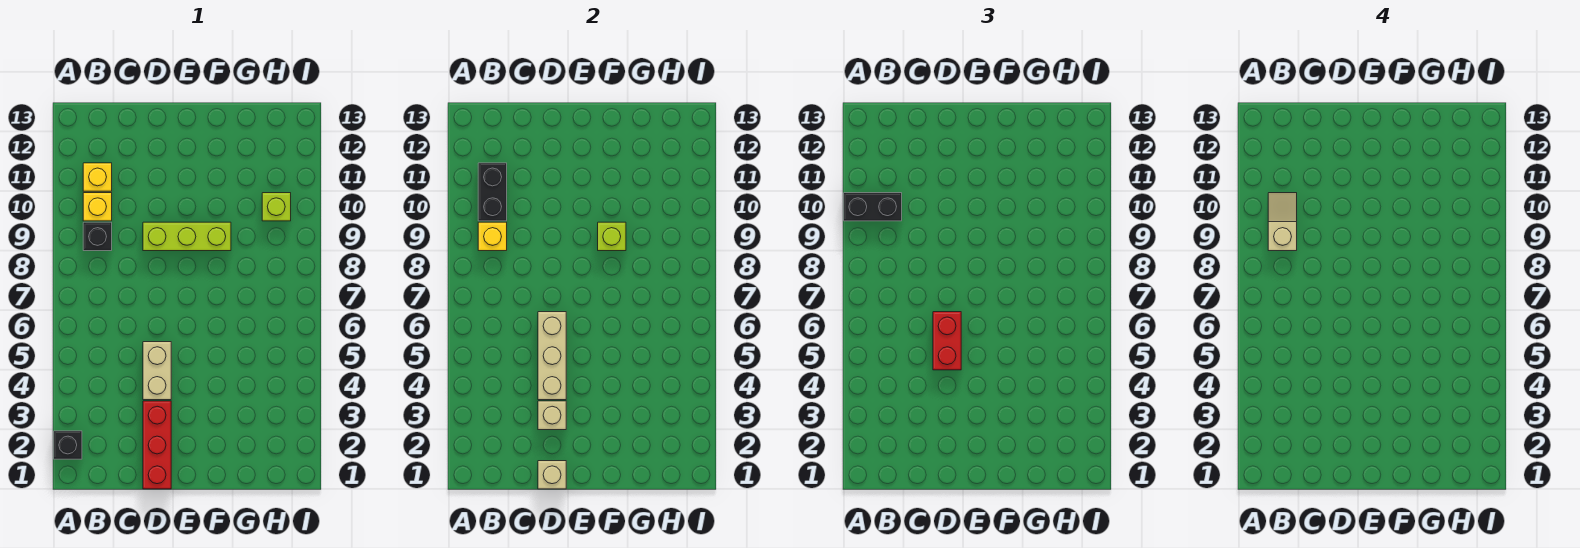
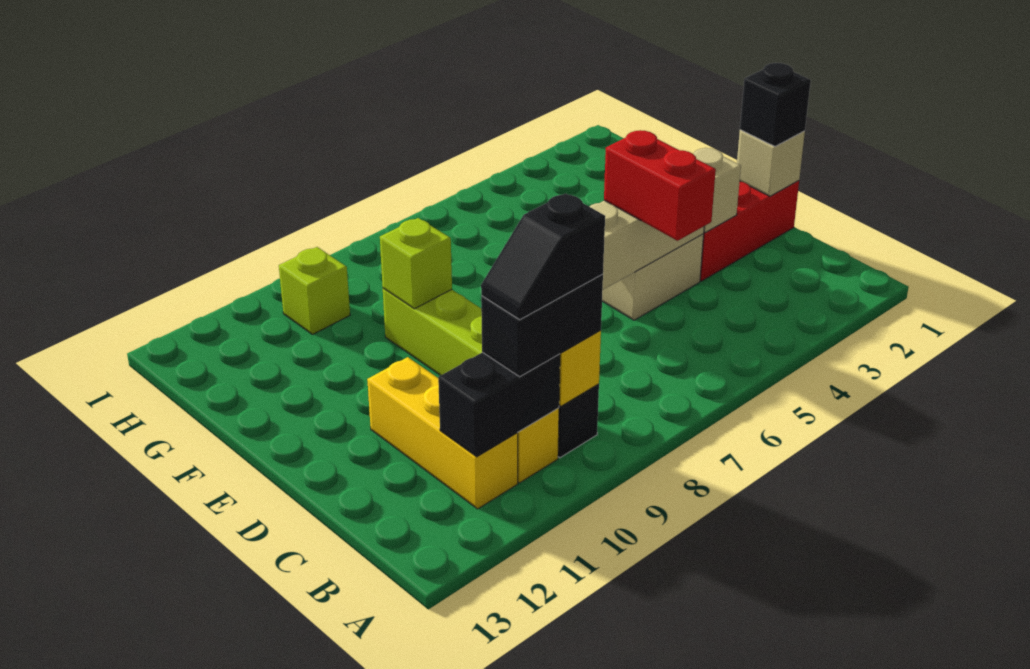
black 1x1 brick [54,431,82,459] -> black 1x1 brick moved to [740,63,811,146]
black 1x2 brick [844,193,902,221] -> black 1x2 brick turned to [481,274,603,377]
tan 1x2 slope [1268,193,1297,251] -> black 1x2 slope [481,194,605,320]
yellow 1x1 brick [83,163,112,191] -> yellow 1x3 brick [367,357,518,509]
red 1x2 brick [933,312,961,370] -> red 1x2 brick turned to [604,130,716,241]

